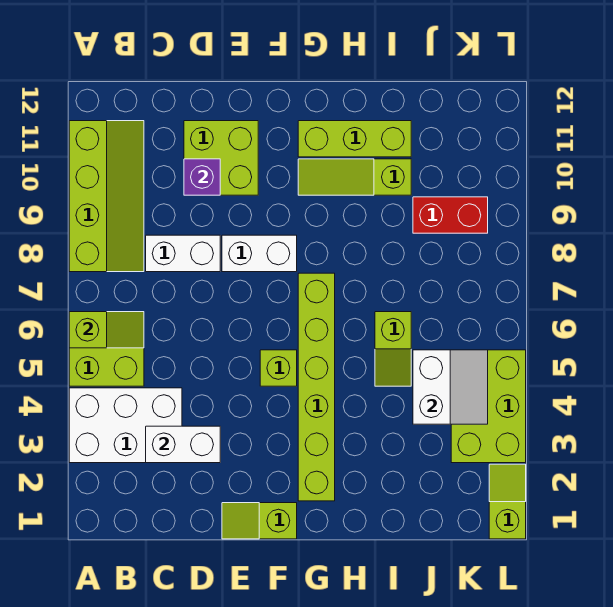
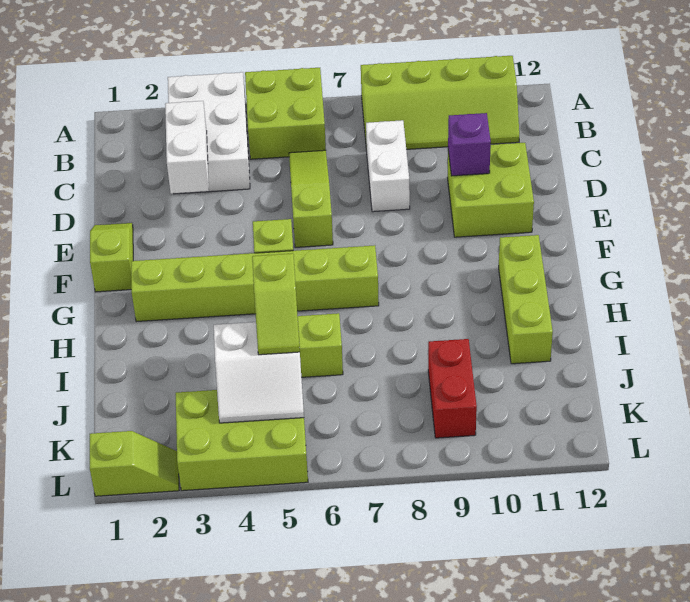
lime 1x2 slope [69,312,144,348] -> lime 1x2 slope moved to [252,253,300,355]
white 1x2 brick [222,235,297,272] -> none
lime 1x3 slope [298,159,411,195] -> lime 1x3 slope moved to [289,150,333,247]

